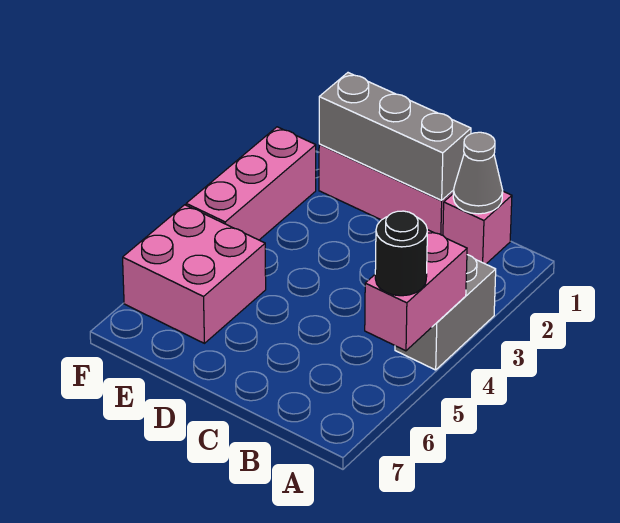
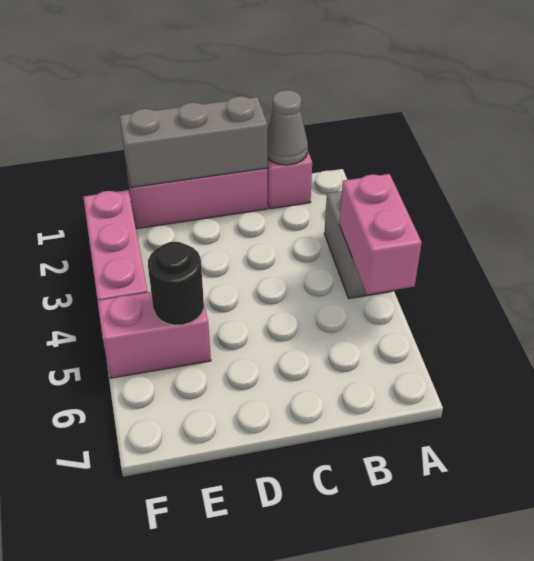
black 1x1 round brick [375,211,427,296] -> black 1x1 round brick moved to [148,242,204,325]
pink 2x2 brick [123,205,266,343] -> pink 1x2 brick [98,292,211,378]

